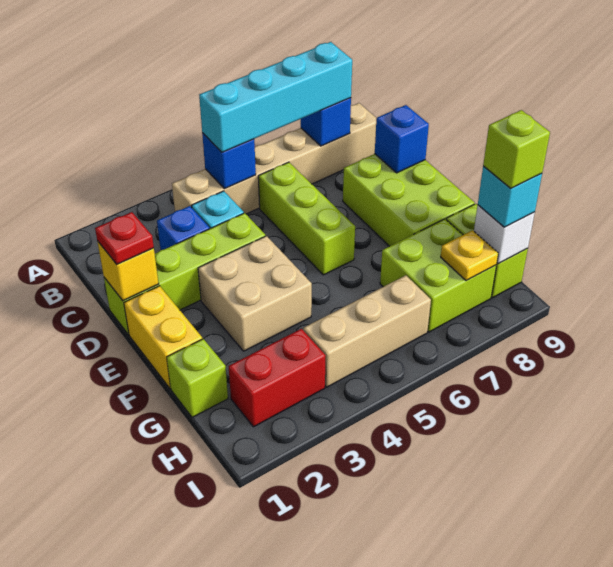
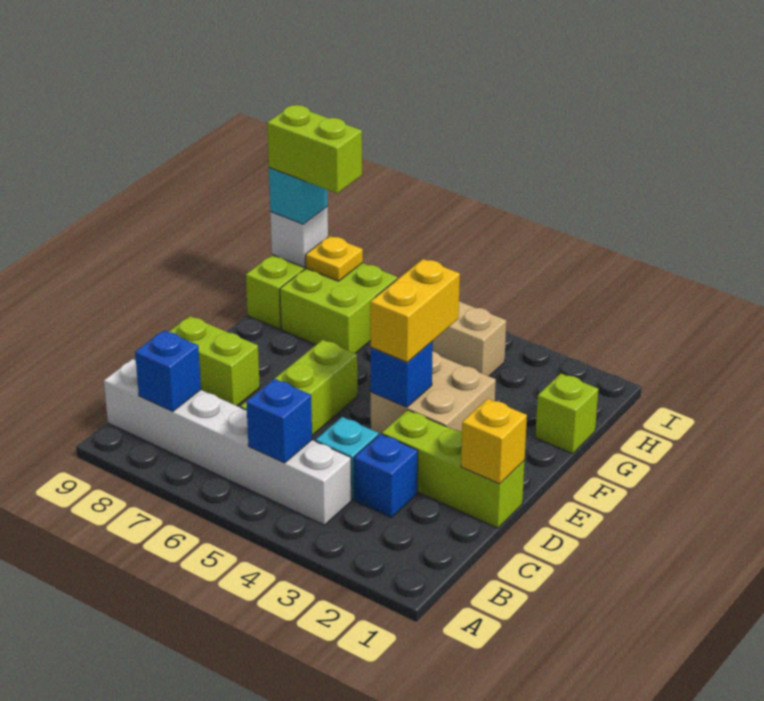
tan 1x6 brick [172,103,377,214] -> white 1x6 brick [104,359,351,525]
cyan 1x4 brick [199,42,352,152] -> none
lime 1x4 brick [104,213,265,335] -> lime 1x3 brick [382,410,525,528]
red 1x1 plate [95,212,154,264] -> none
lime 2x3 brick [343,154,475,246] -> lime 1x2 brick [169,316,260,406]
blue 1x1 brick [375,105,429,173] -> blue 1x1 brick moved to [371,341,433,407]
yellow 1x2 brick [124,286,202,389] -> yellow 1x2 brick moved to [370,259,460,362]
red 1x2 brick [229,329,326,427] -> none
lime 1x1 brick [483,110,550,188] -> lime 1x2 brick [267,105,362,193]

